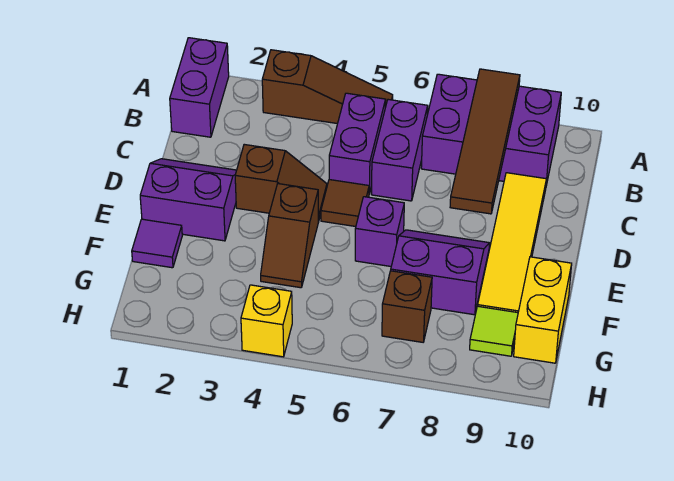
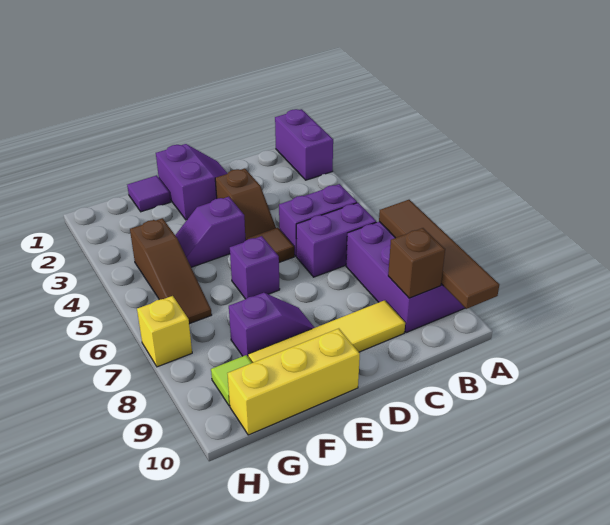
purple 1x2 brick [170,38,229,137] -> purple 1x2 brick turned to [275,109,333,180]
brown 1x3 slope [262,50,393,124] -> brown 1x3 slope moved to [130,218,212,324]
brown 1x4 tile [450,69,520,214] -> brown 1x4 tile turned to [379,200,499,309]
brown 1x2 slope [261,184,319,288] -> purple 1x2 slope [175,197,246,267]
purple 2x2 slope [391,230,490,315] -> purple 1x2 slope [229,293,315,356]
yellow 1x2 brick [514,257,572,363] -> yellow 1x3 brick [227,329,360,435]
brown 1x1 brick [382,271,432,342] -> brown 1x1 brick moved to [388,228,445,298]
yellow 1x1 brick [241,285,292,357] -> yellow 1x1 brick moved to [137,296,192,367]

